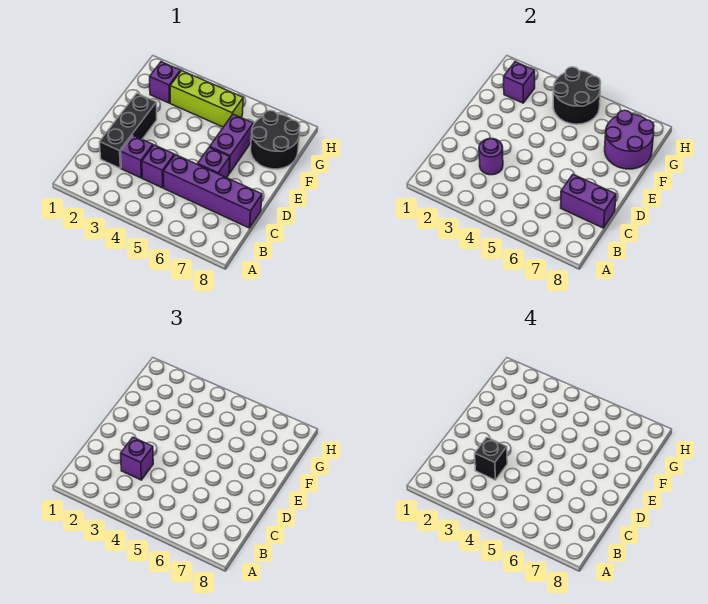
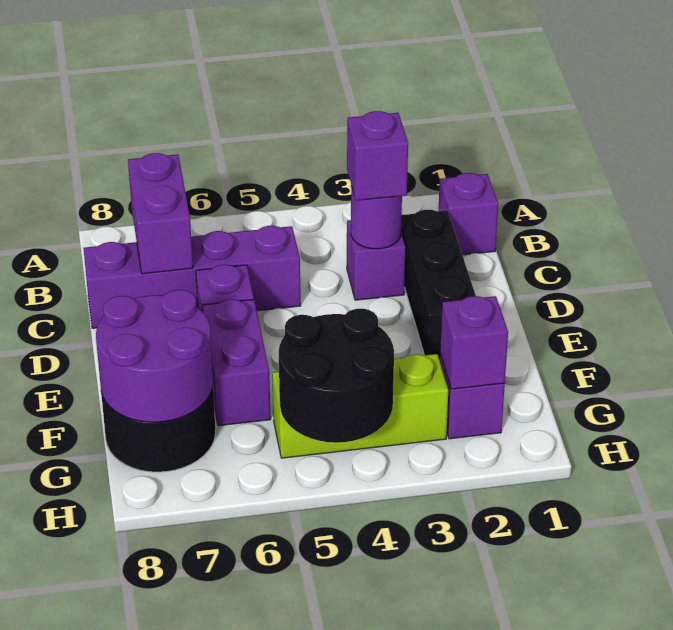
black 1x1 brick [475,438,507,480] -> none
purple 1x1 brick [142,145,174,188] -> purple 1x1 brick moved to [438,173,498,255]
purple 1x2 brick [561,175,616,228] -> purple 1x2 brick turned to [128,153,193,274]

